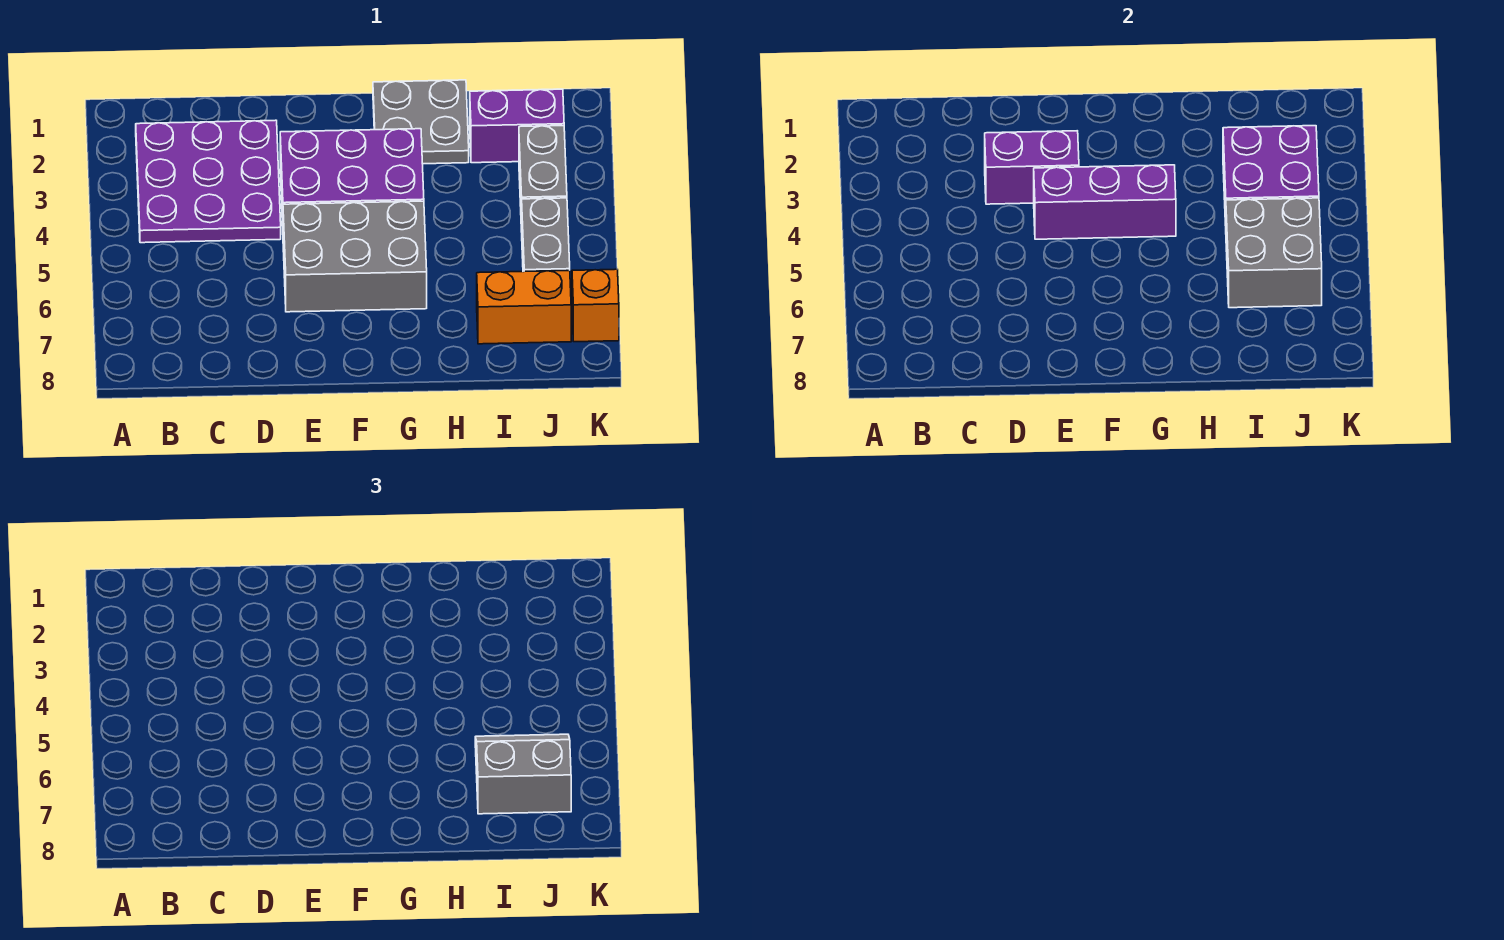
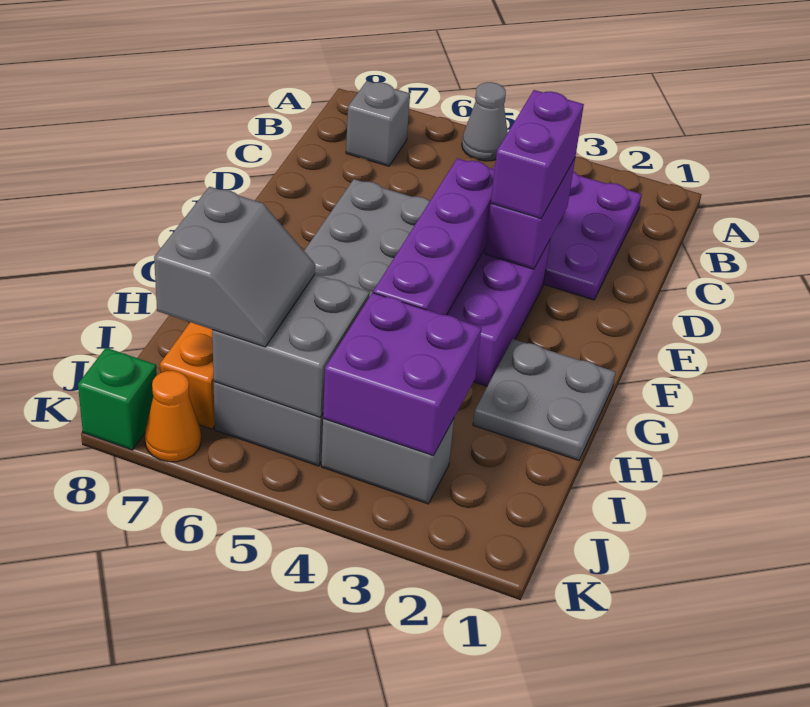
none -> grey 1x1 cone [462,82,508,161]
none -> grey 1x1 brick [346,81,410,166]
purple 1x3 brick [1034,165,1176,239] -> purple 1x4 brick [373,158,495,315]
purple 1x2 brick [470,89,564,163] -> purple 1x2 brick moved to [491,90,584,218]
orange 1x1 brick [572,269,619,342] -> orange 1x1 cone [145,371,201,462]
none -> green 1x1 brick [78,348,157,450]

